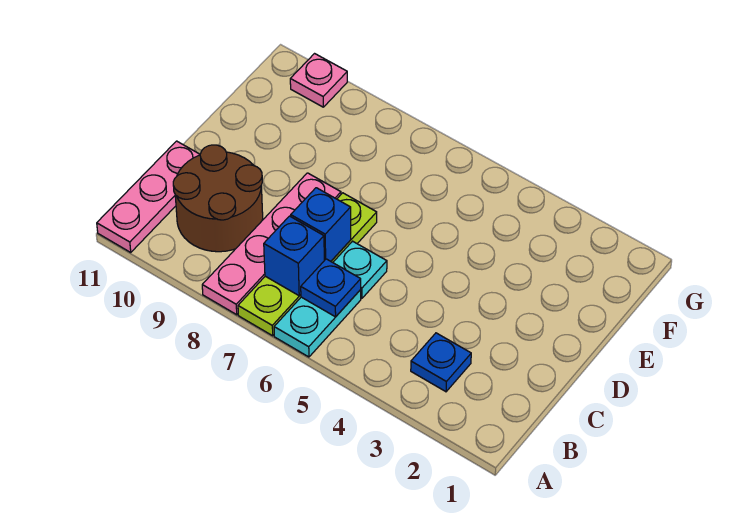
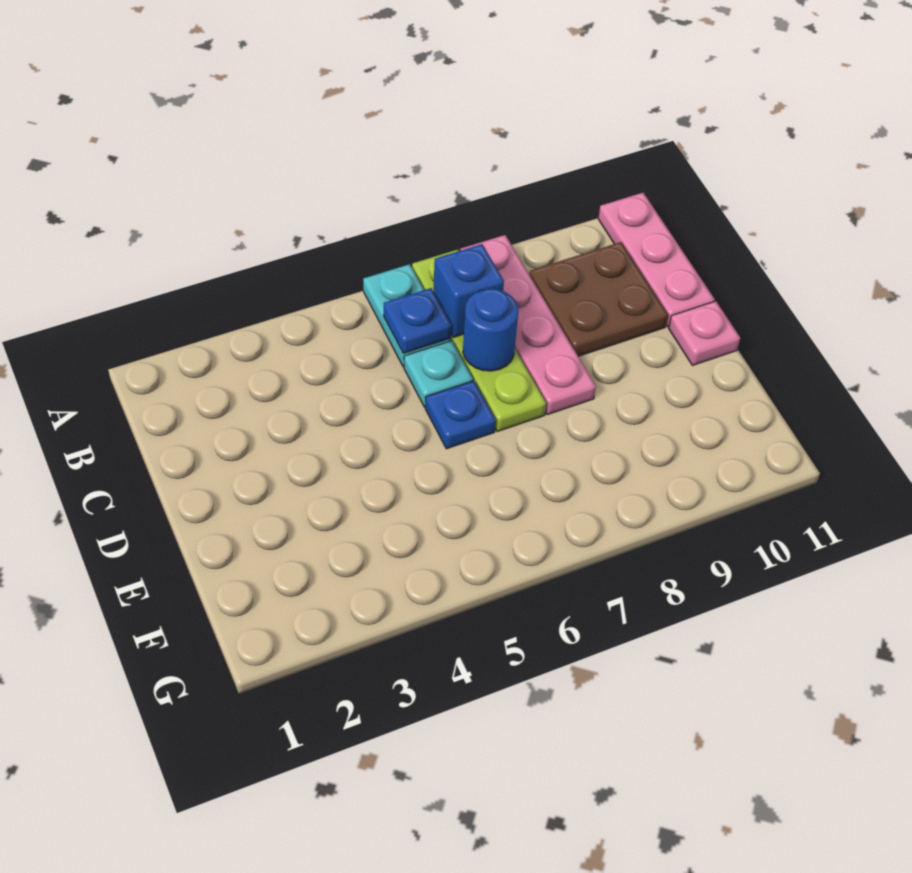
blue 1x1 plate [411,333,471,392] -> blue 1x1 plate moved to [425,381,496,449]
brown 2x2 round brick [173,145,263,252] -> brown 2x2 plate [529,242,668,356]
blue 1x1 brick [291,188,351,261] -> blue 1x1 round brick [463,289,518,371]
pink 1x1 plate [290,54,347,107] -> pink 1x1 plate moved to [669,301,740,366]

